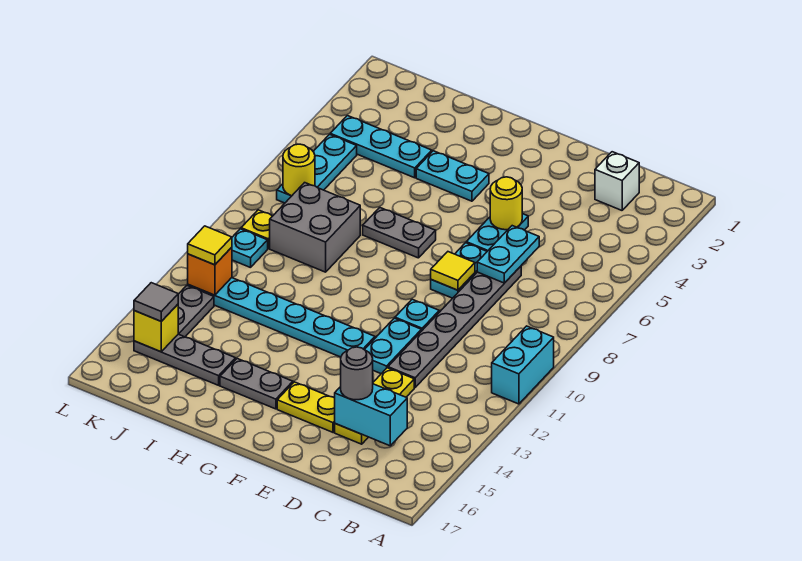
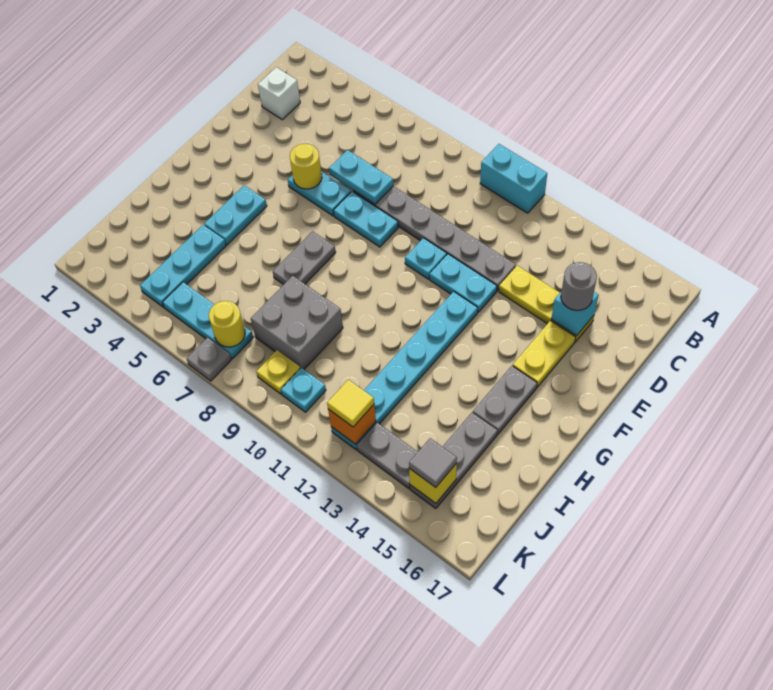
cyan 1x2 brick [335,384,407,446] -> cyan 1x1 brick [551,291,599,336]
yellow 1x1 tile [431,252,475,290] -> none
none -> grey 1x1 plate [186,337,232,381]

